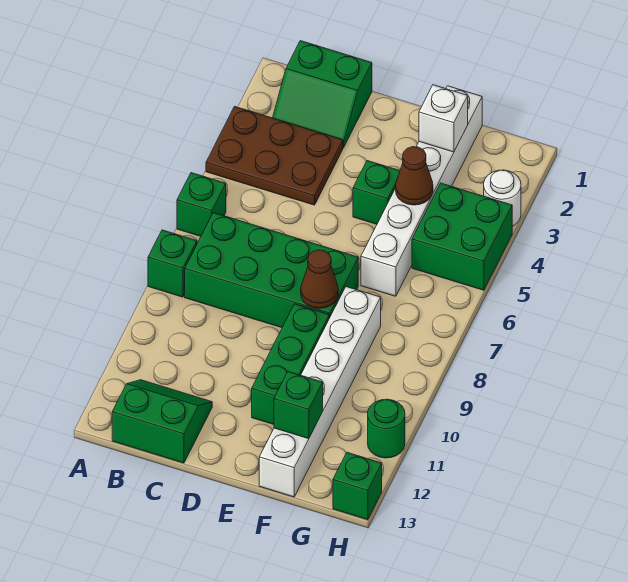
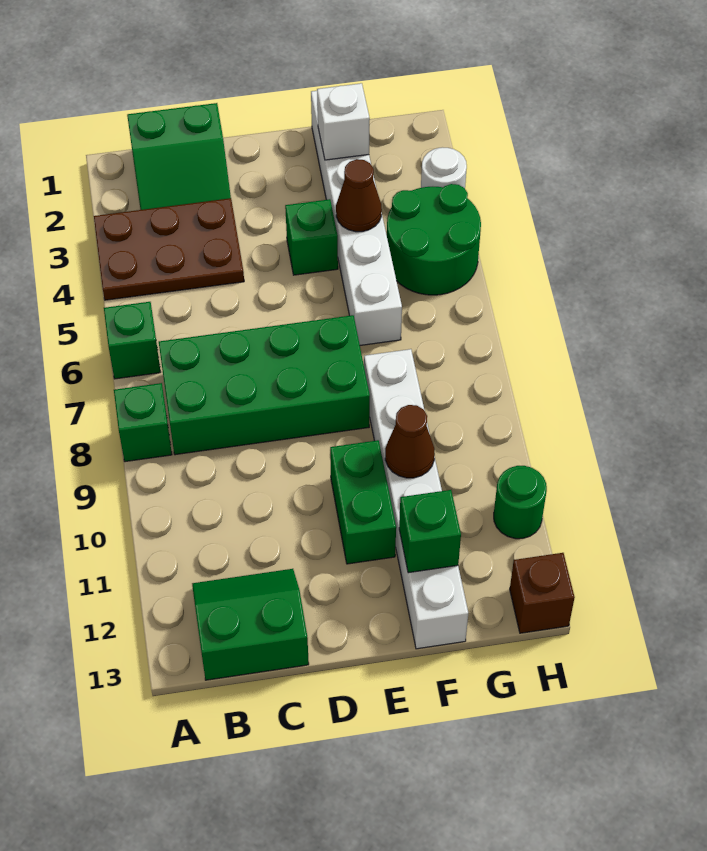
brown 1x1 cone [301,250,338,308] -> brown 1x1 cone moved to [385,405,435,478]
green 1x3 brick [252,304,329,424] -> green 1x2 brick [330,440,396,564]
green 2x2 brick [412,183,512,290] -> green 2x2 round brick [387,184,481,295]
green 1x1 brick [333,453,382,520] -> brown 1x1 brick [510,553,575,633]

